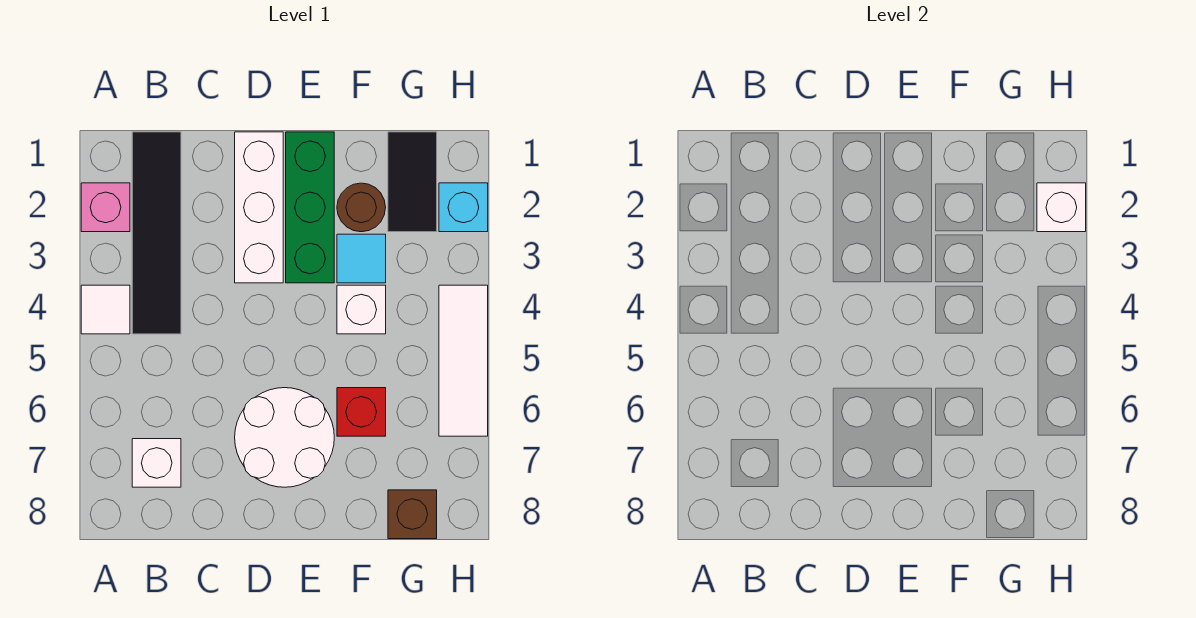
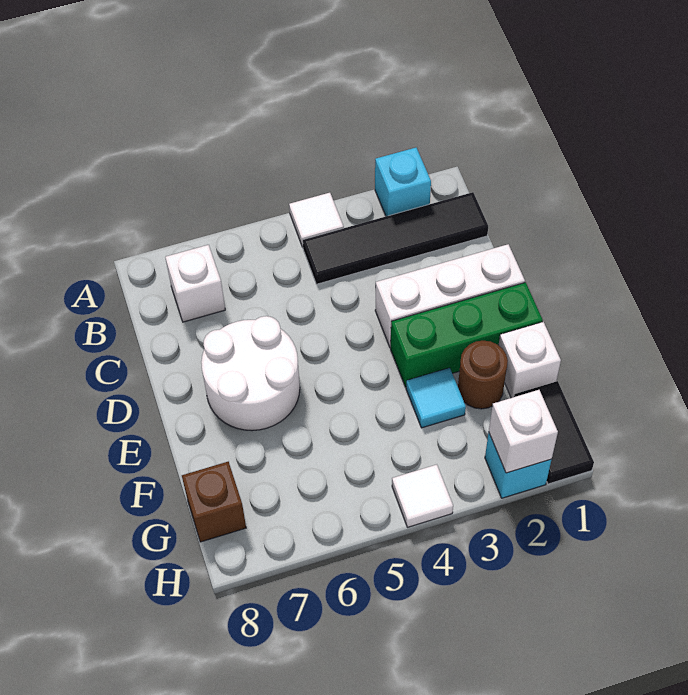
pink 1x1 brick [81,183,130,232] -> cyan 1x1 brick [375,148,431,216]
white 1x1 brick [337,285,386,334] -> white 1x1 brick moved to [499,322,561,398]
red 1x1 brick [337,388,386,436] -> none
black 1x2 tile [388,132,437,232] -> black 1x2 tile turned to [514,381,594,484]
white 1x3 tile [439,285,488,436] -> white 1x1 tile [392,465,453,527]

